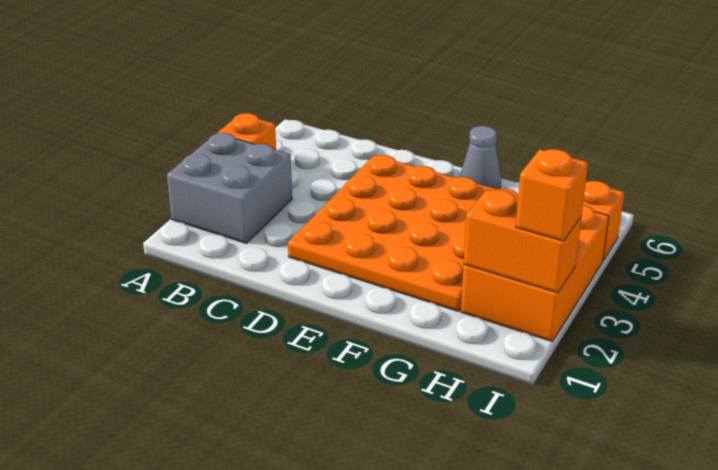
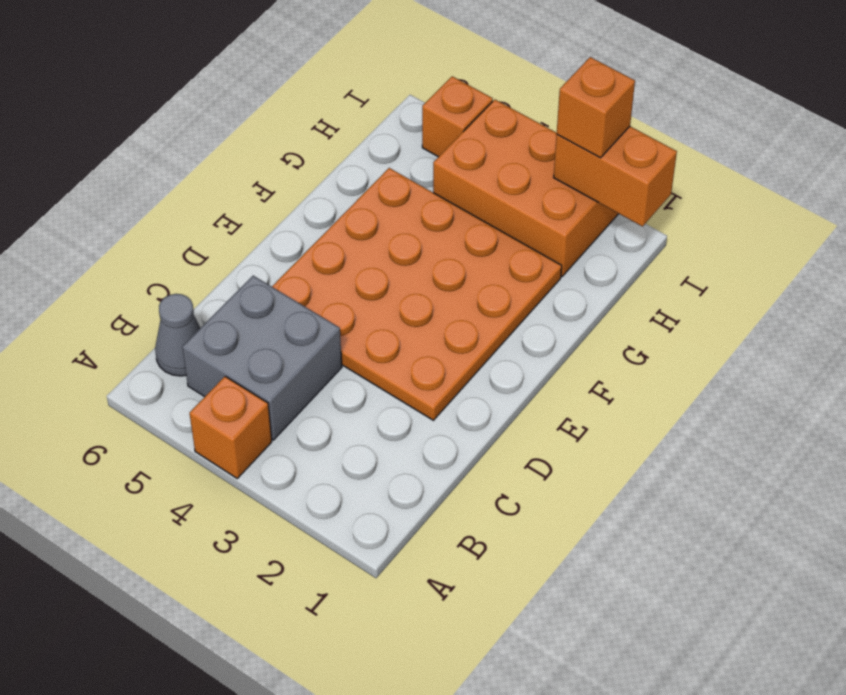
grey 2x2 brick [167,133,292,243] -> grey 2x2 brick moved to [182,276,342,440]
grey 1x1 cone [460,126,501,189] -> grey 1x1 cone moved to [155,294,200,376]
orange 1x2 brick [464,190,581,293] -> orange 1x2 brick turned to [554,126,677,227]

